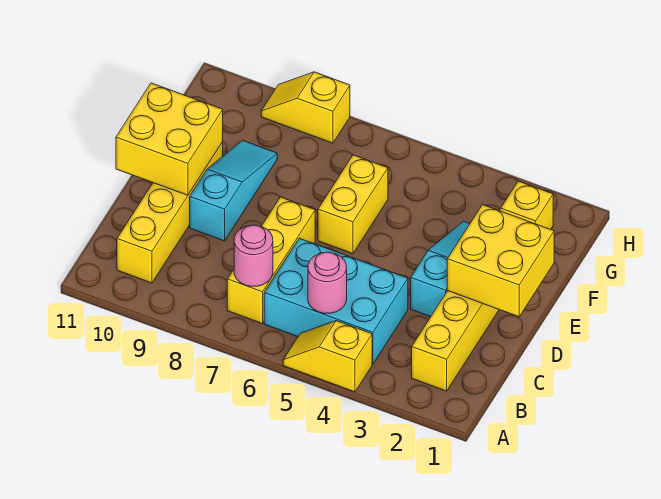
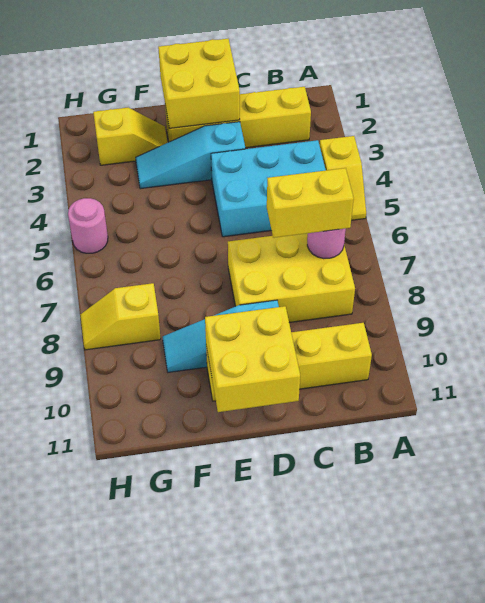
cyan 2x3 brick [264,238,408,364] -> cyan 2x3 brick turned to [211,140,326,237]
pink 1x1 round brick [308,252,347,313] -> pink 1x1 round brick moved to [68,198,108,253]
yellow 1x3 brick [227,197,315,324] -> yellow 2x3 brick [228,233,355,322]
yellow 1x2 brick [318,155,388,254] -> yellow 1x2 brick moved to [267,168,354,238]
yellow 1x2 slope [261,72,350,143] -> yellow 1x2 slope turned to [80,283,161,350]

